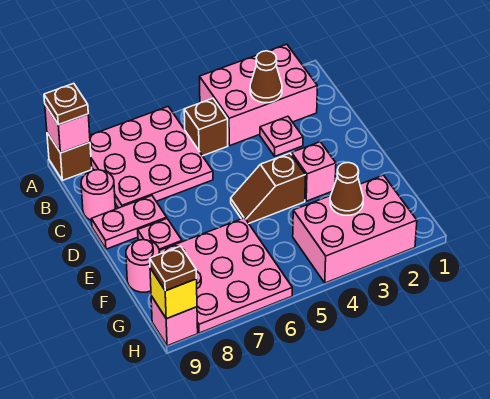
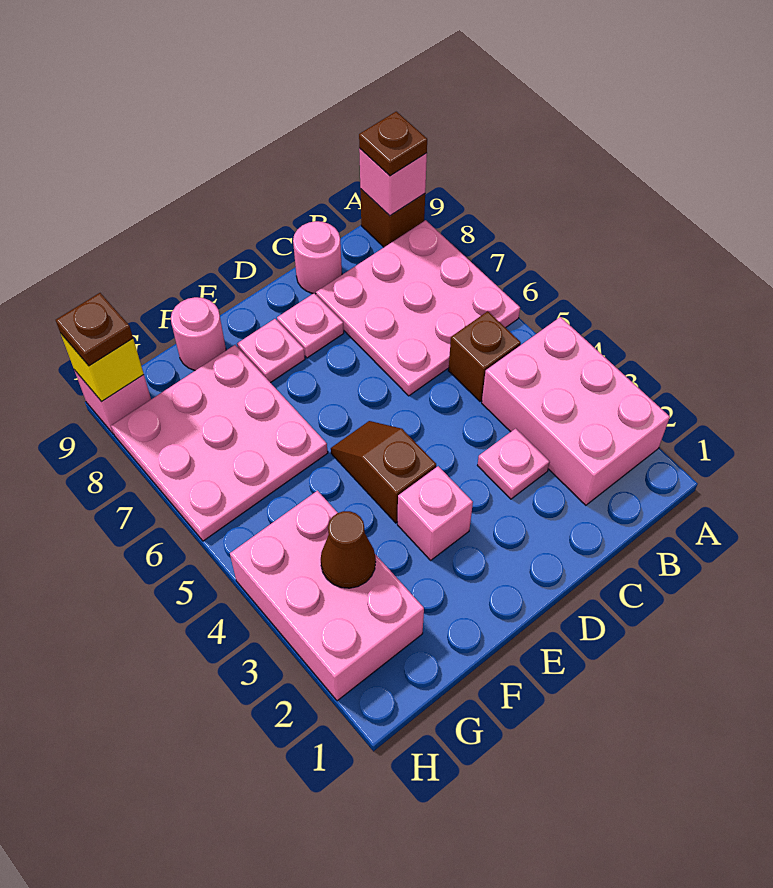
brown 1x1 cone [250,51,282,103] -> none
pink 1x2 plate [91,196,167,249] -> pink 1x1 plate [277,293,344,358]

